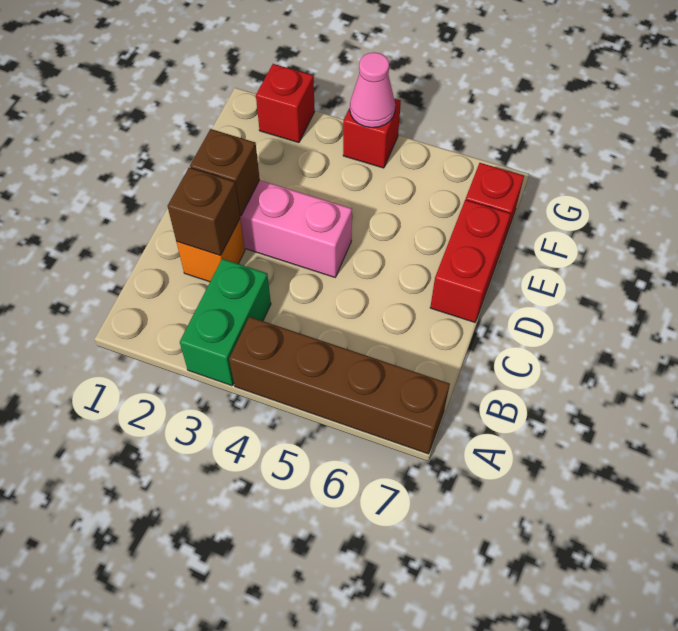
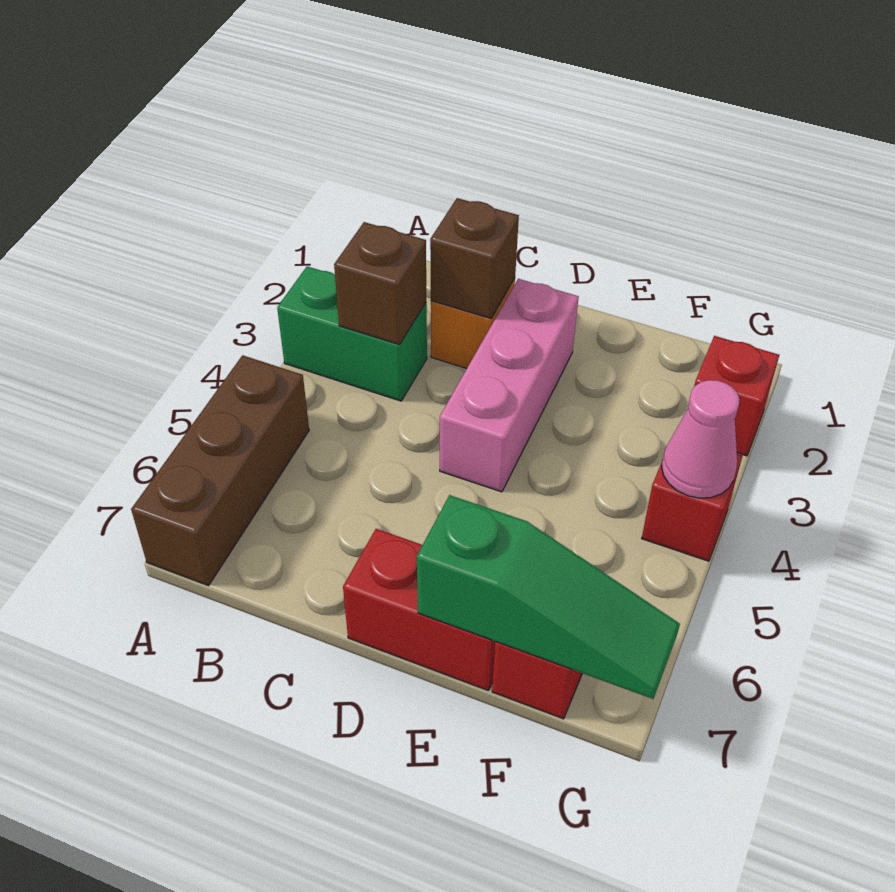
brown 1x4 brick [229,317,450,454] -> brown 1x3 brick [131,355,309,586]
brown 1x1 brick [190,129,260,216] -> brown 1x1 brick moved to [334,222,426,345]
none -> green 1x3 slope [417,495,680,699]

